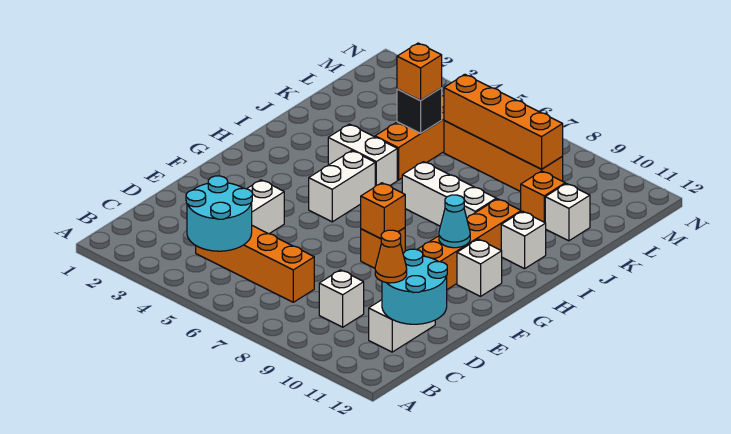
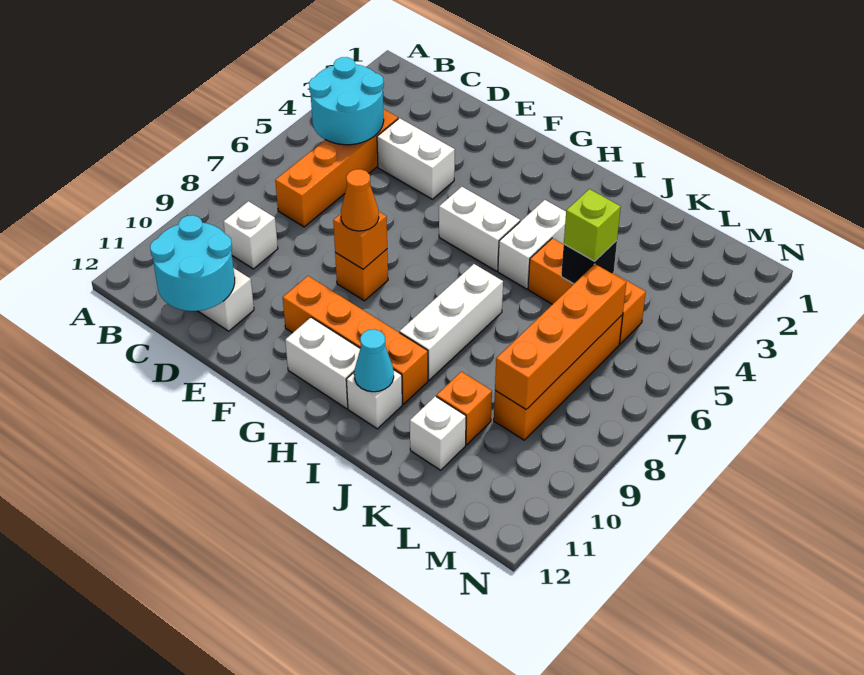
orange 1x1 cone [375,230,407,283] -> orange 1x1 cone moved to [341,169,379,231]
cyan 1x1 cone [439,195,470,248] -> cyan 1x1 cone moved to [354,329,394,392]
white 1x1 brick [457,239,502,296] -> white 1x2 brick [285,317,360,409]
orange 1x1 brick [397,43,442,101] -> lime 1x1 brick [564,189,621,261]

